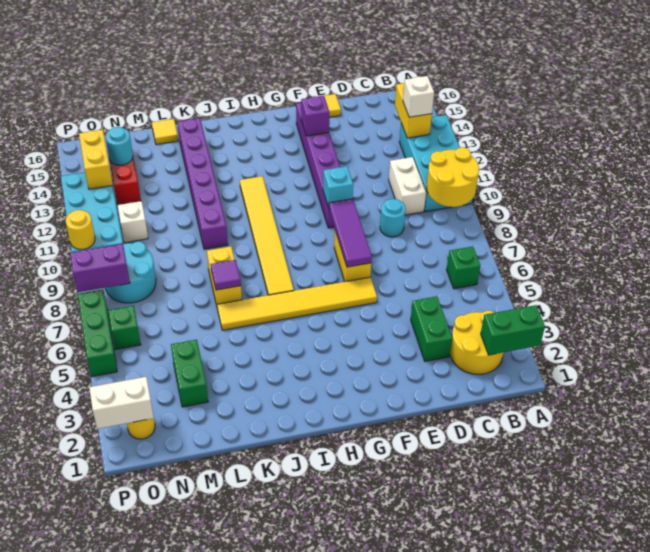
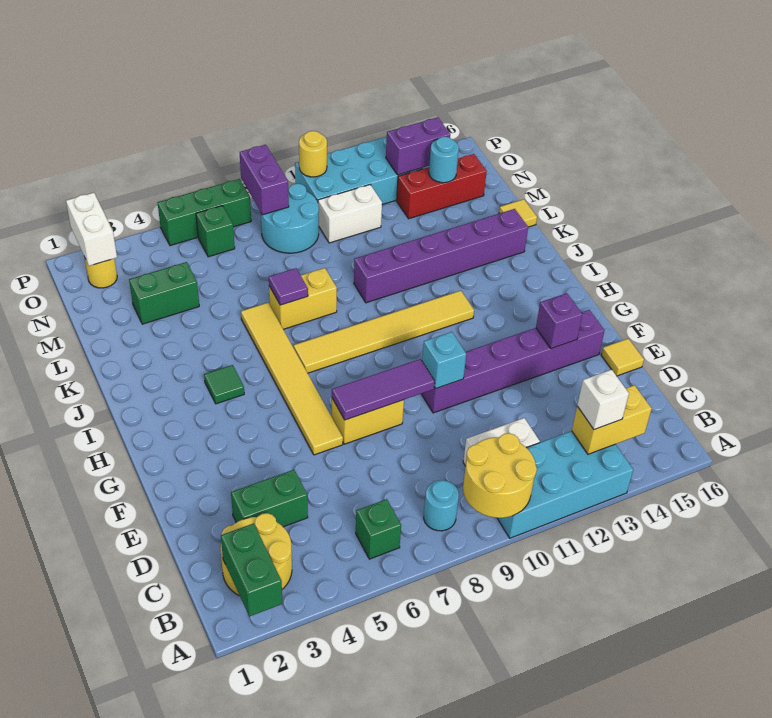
cyan 1x1 round brick [380,199,406,237] -> cyan 1x1 round brick moved to [424,480,459,531]
none -> green 1x1 tile [204,365,244,404]
white 1x1 brick [118,201,148,243] -> white 1x2 brick [318,185,382,243]
yellow 1x2 brick [79,130,113,189] -> purple 1x2 brick [386,117,450,175]

